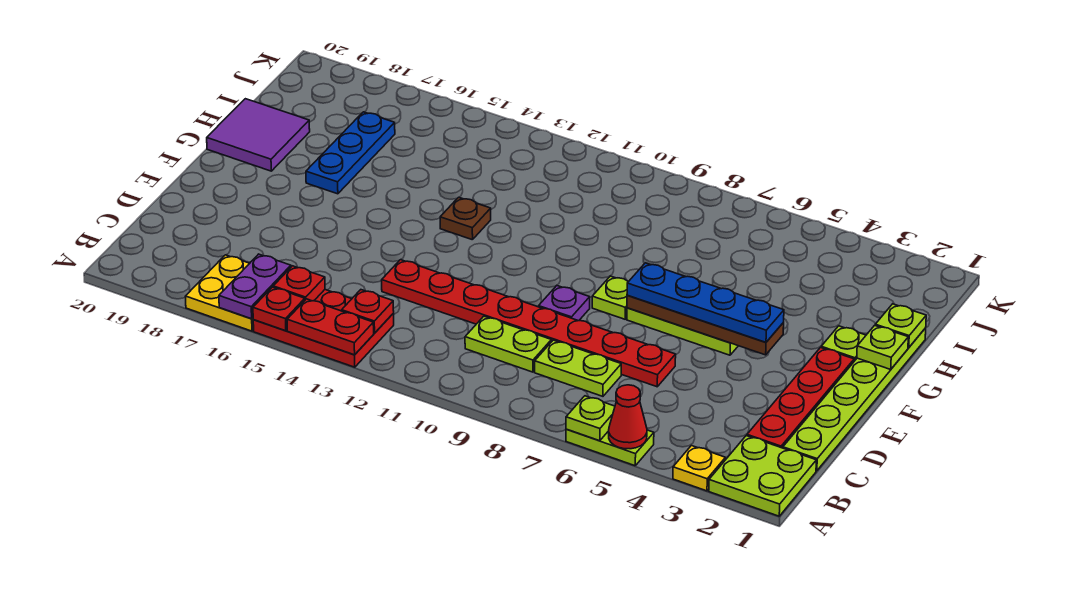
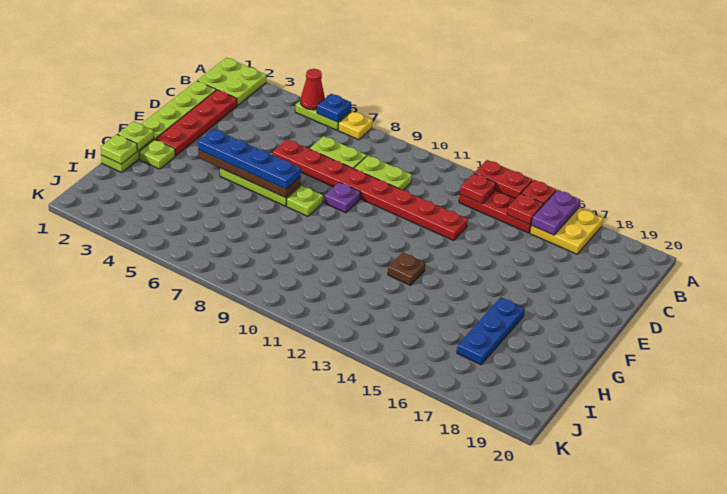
yellow 1x1 plate [673,446,725,491] -> yellow 1x1 plate moved to [338,111,373,140]
lime 1x1 plate [566,396,615,441] -> blue 1x1 plate [317,94,351,122]
purple 2x2 tile [207,99,310,171] -> none

